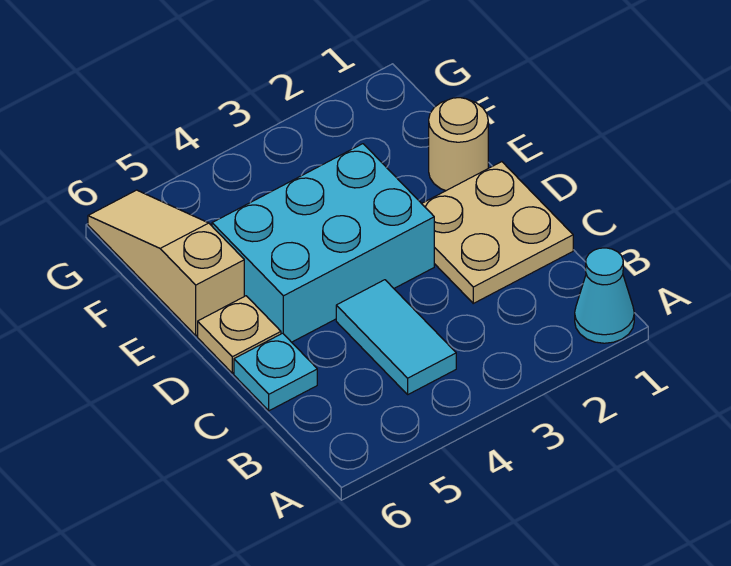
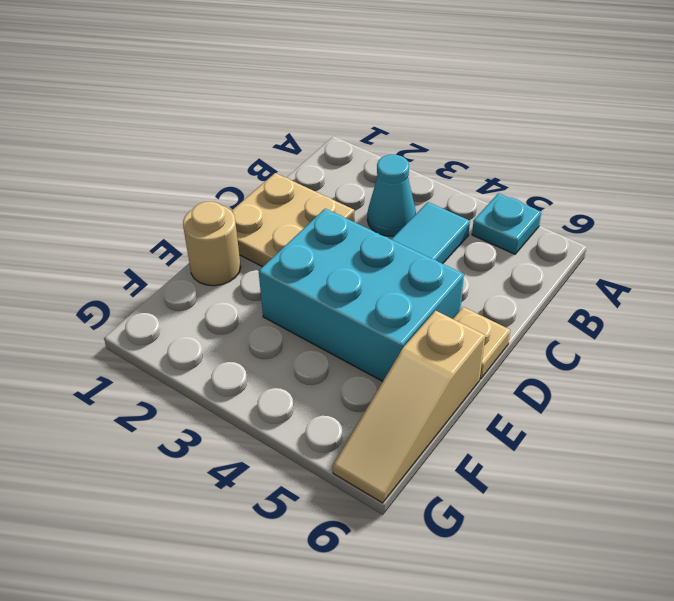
cyan 1x1 cone [575,248,634,343] -> cyan 1x1 cone moved to [367,155,416,236]
cyan 1x1 plate [234,333,317,411] -> cyan 1x1 plate moved to [472,193,541,254]

